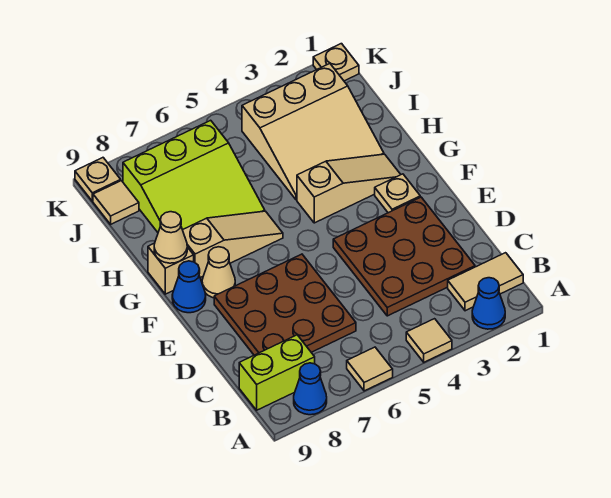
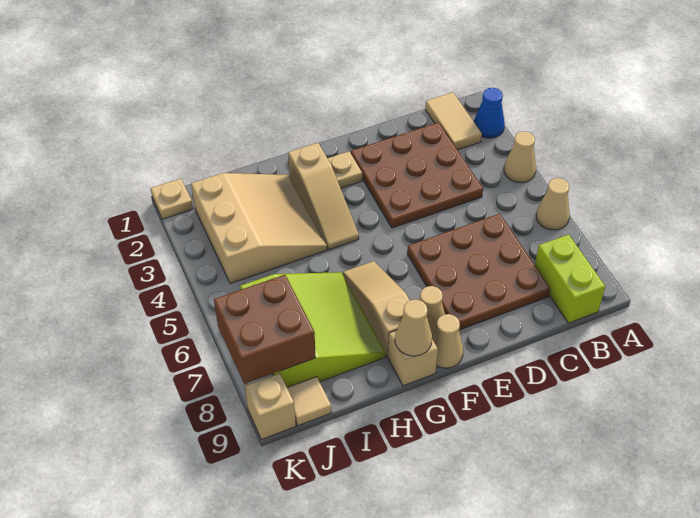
tan 1x1 tile [406,319,452,362] -> tan 1x1 cone [504,131,536,183]
tan 1x1 tile [347,347,393,391] -> tan 1x1 cone [536,178,570,230]
blue 1x1 cone [294,363,327,415] -> none
blue 1x1 cone [172,261,206,313] -> tan 1x1 cone [432,314,463,368]
tan 1x3 slope [297,154,401,223] -> tan 1x3 slope turned to [288,143,359,250]
none -> brown 2x2 brick [214,275,316,384]
tan 1x1 plate [75,158,121,201] -> tan 1x1 brick [245,373,296,440]

